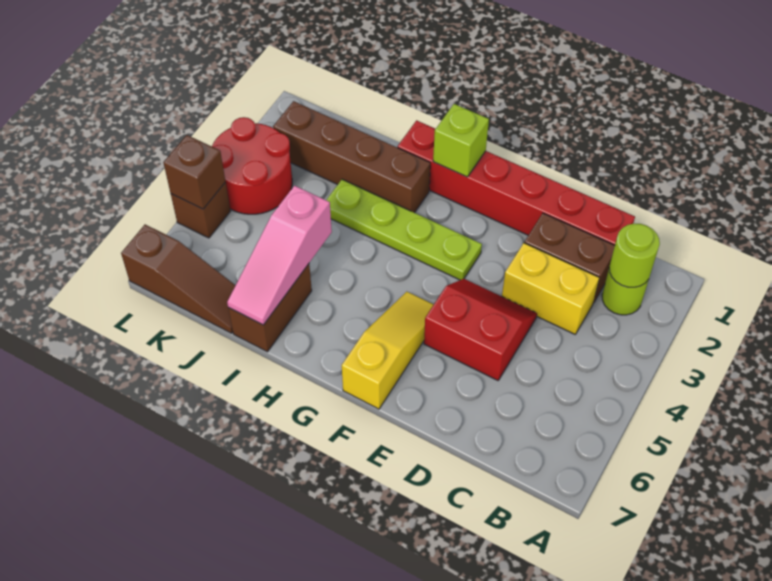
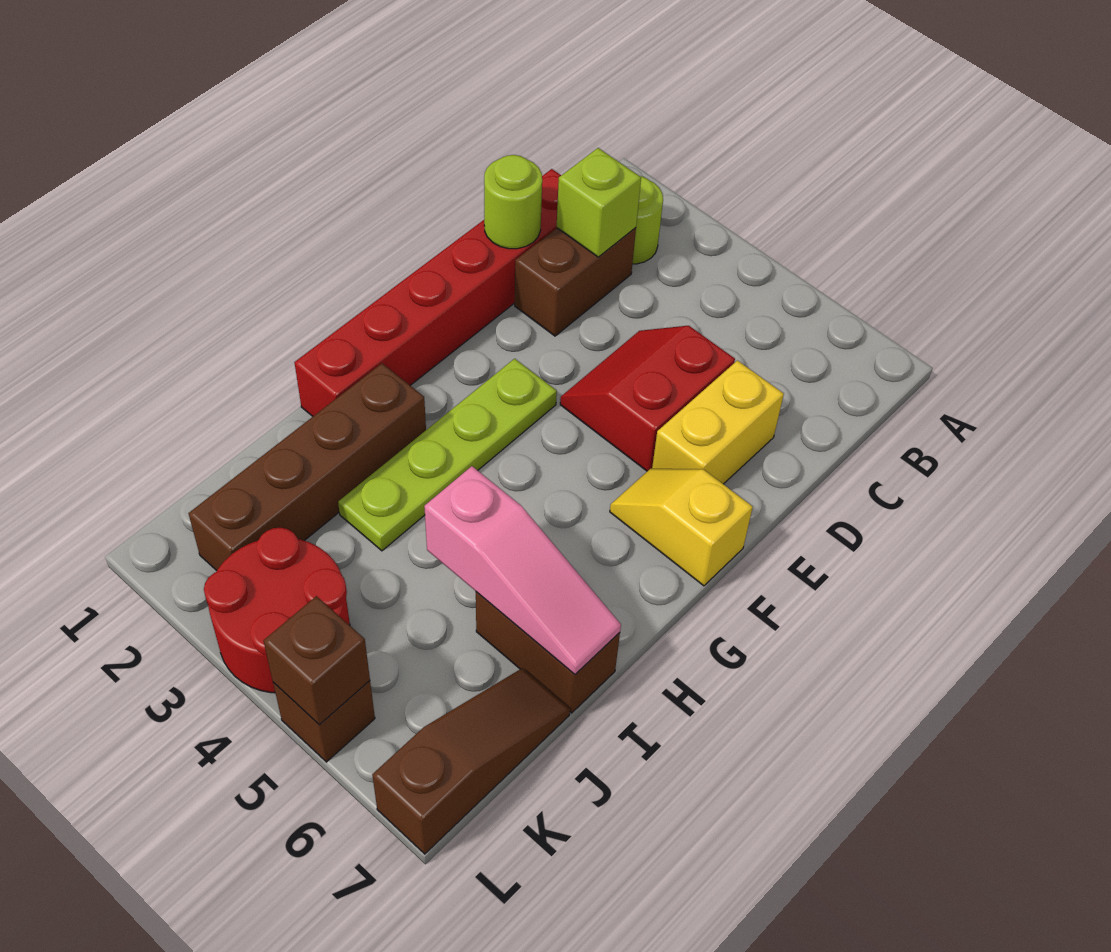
lime 1x1 round brick [609,223,660,287] -> lime 1x1 round brick moved to [484,155,542,249]
yellow 1x2 brick [502,243,599,334] -> yellow 1x2 brick moved to [652,361,784,484]
yellow 1x3 slope [342,292,434,409] -> yellow 1x2 slope [610,469,753,586]
lime 1x1 brick [433,104,489,177] -> lime 1x1 brick moved to [557,148,641,257]

